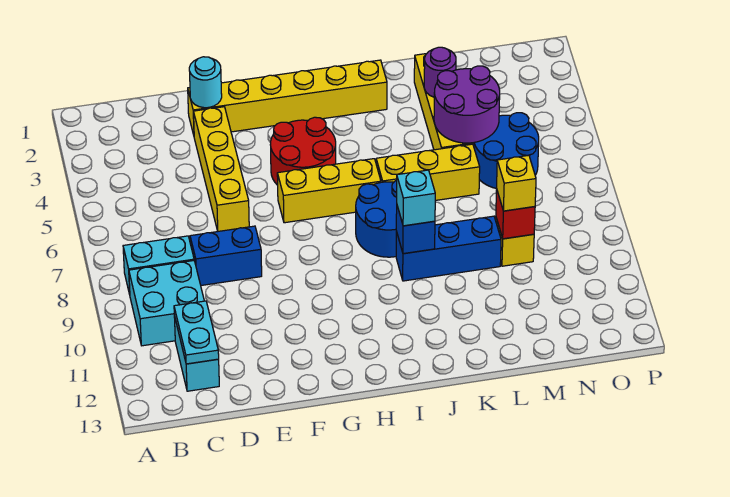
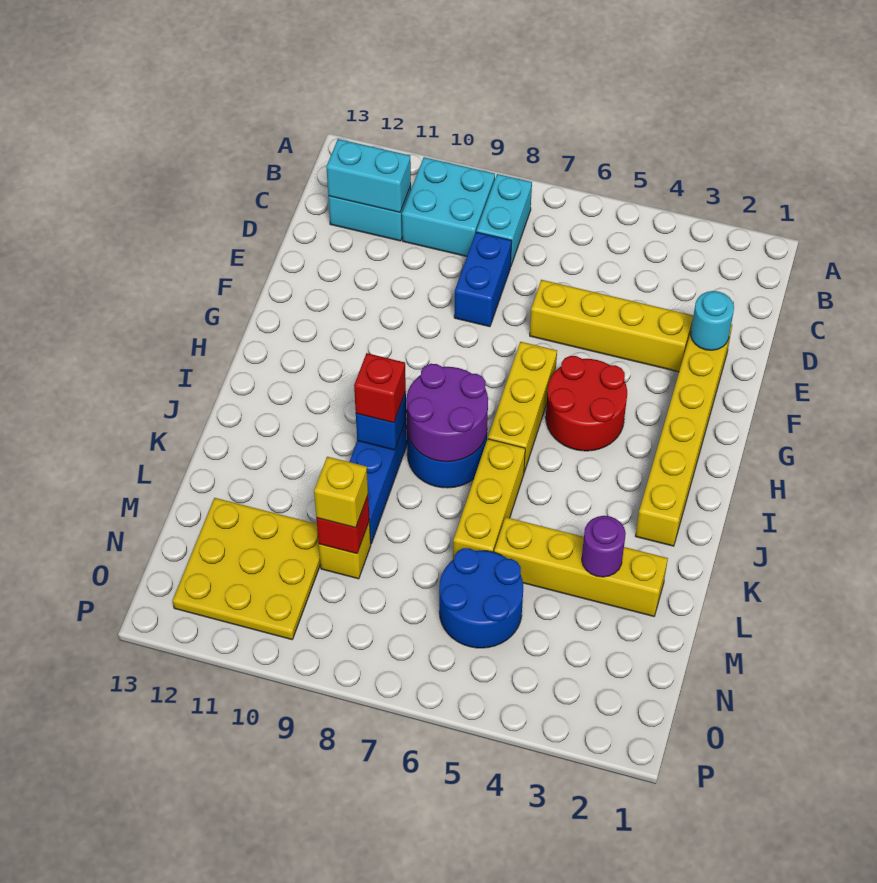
cyan 1x2 plate [174,301,219,364] -> cyan 1x2 brick [326,139,411,212]
cyan 1x1 brick [397,170,435,226] -> red 1x1 brick [354,353,406,423]
purple 2x2 round brick [434,66,500,143] -> purple 2x2 round brick moved to [406,364,488,462]
none -> yellow 3x3 plate [173,498,321,640]

